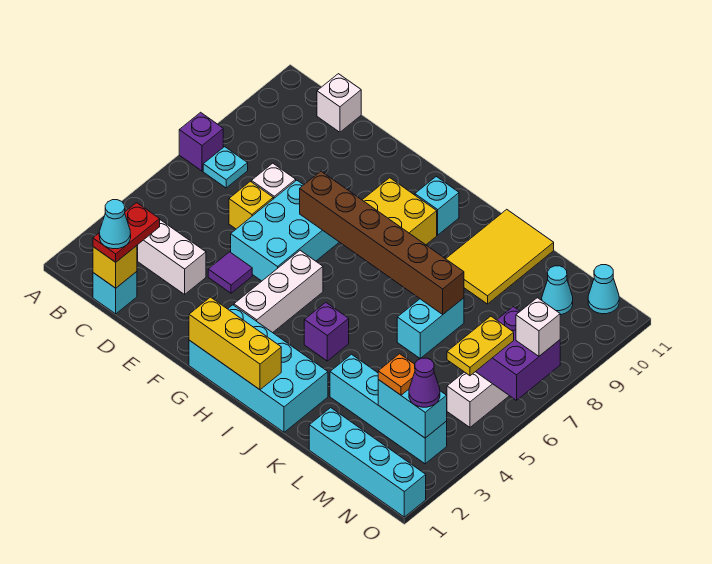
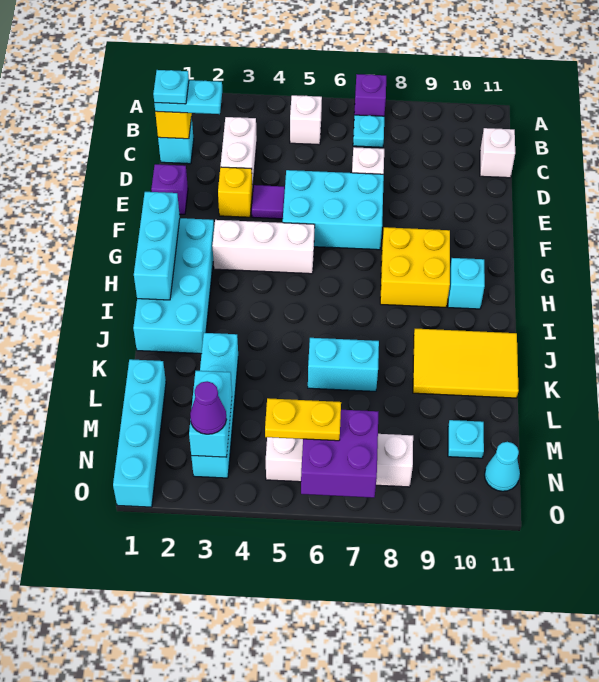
red 1x2 plate [93,203,160,262] -> cyan 1x2 plate [154,80,222,114]
cyan 1x1 cone [99,200,131,249] -> cyan 1x1 plate [153,70,189,104]
yellow 1x1 brick [229,181,273,229] -> yellow 1x1 brick moved to [218,167,252,217]
brown 1x6 brick [300,171,464,314] -> none
yellow 1x3 brick [189,297,281,390] -> cyan 1x3 brick [134,192,180,300]
purple 1x1 brick [304,302,349,361] -> purple 1x1 brick moved to [151,164,188,214]
orange 1x1 plate [378,354,415,395] -> none
cyan 1x1 cone [542,266,573,315] -> cyan 1x1 plate [448,420,484,458]
white 1x1 brick [516,298,560,356] -> white 1x1 brick moved to [290,95,322,145]

